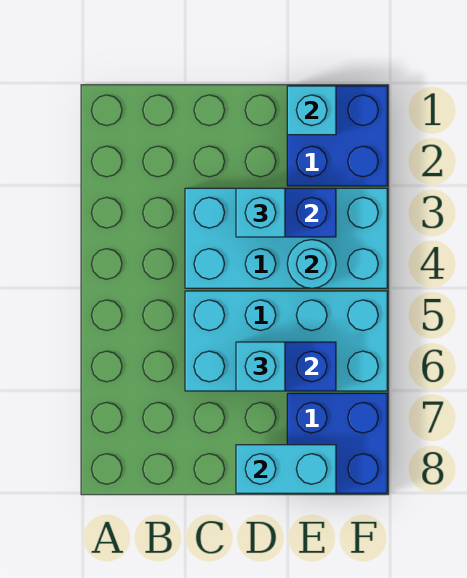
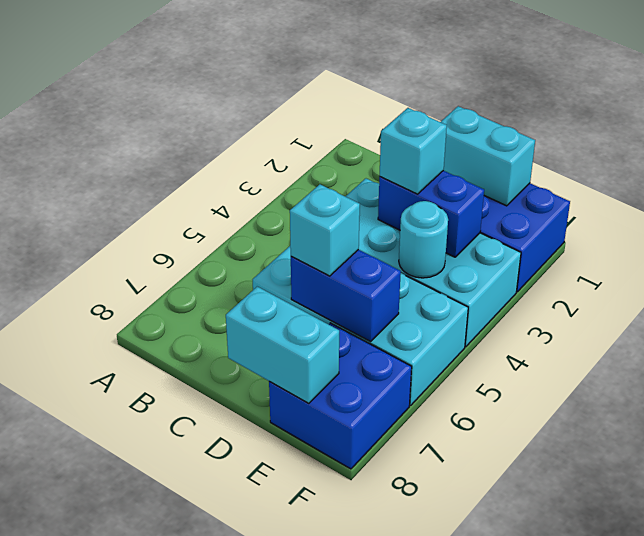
cyan 1x1 brick [287,86,336,135] -> cyan 1x2 brick [441,106,535,206]

